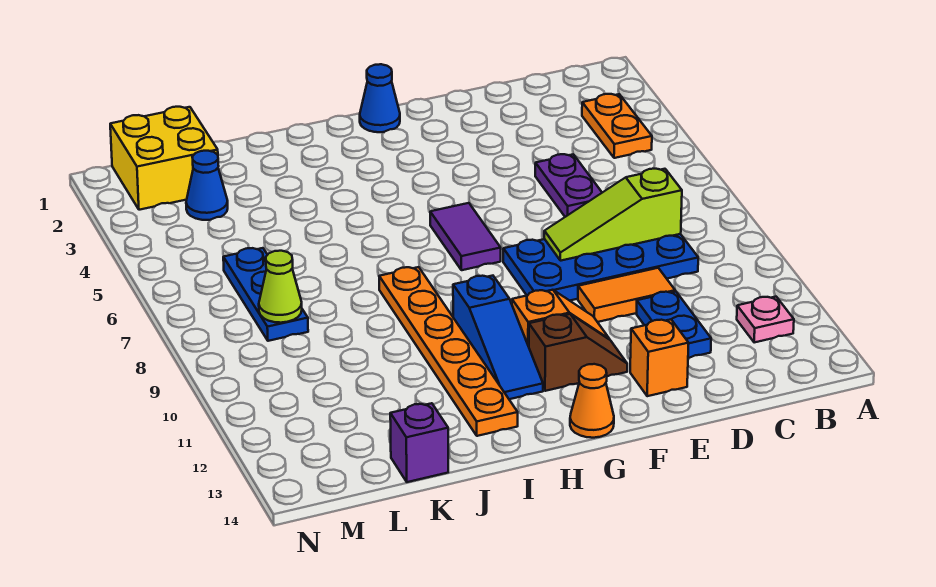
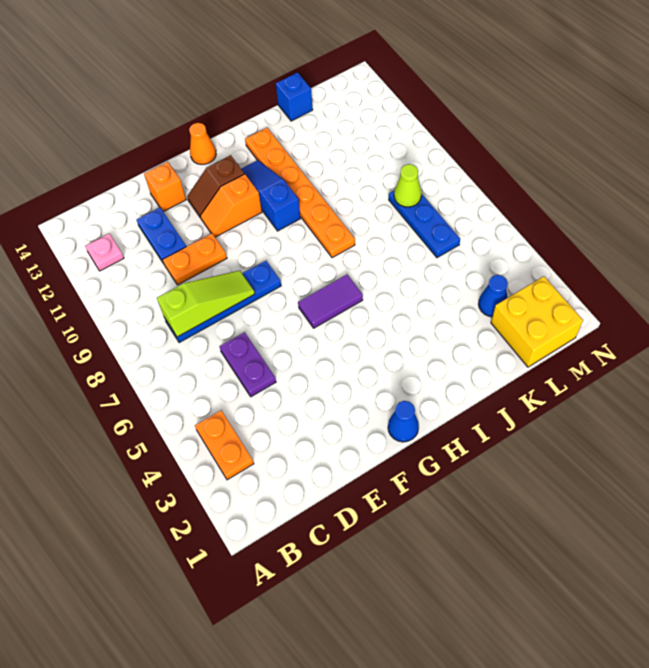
blue 2x4 plate [503,234,698,301] -> blue 1x4 plate [165,261,281,343]
orange 1x2 tile [578,268,675,322] -> orange 1x2 plate [163,233,227,285]
purple 1x2 tile [430,203,501,270] -> purple 1x2 tile turned to [298,275,363,328]
purple 1x1 brick [390,403,448,482] -> blue 1x1 brick [276,72,313,121]

